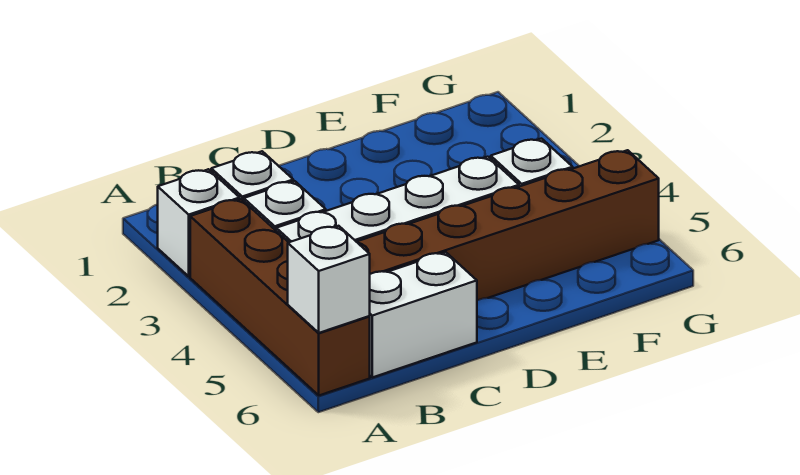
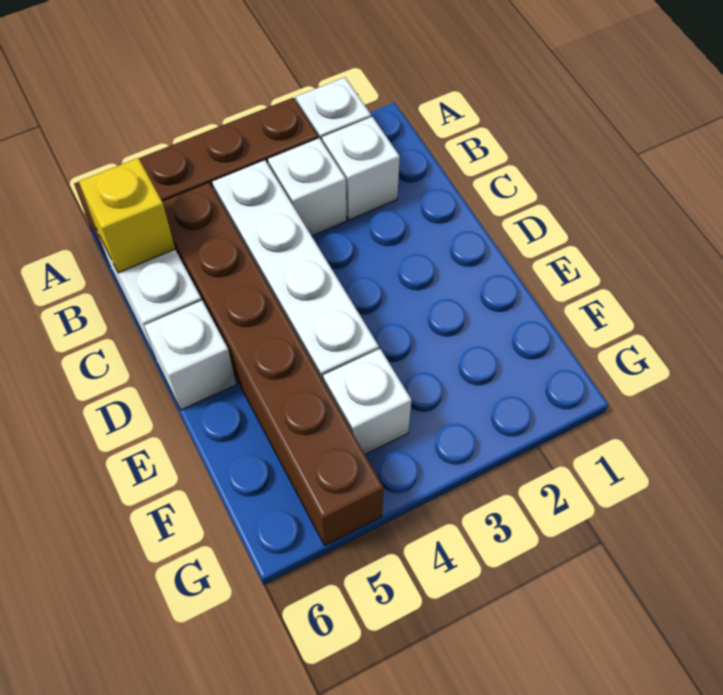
white 1x1 brick [288,226,370,333] -> white 1x1 brick moved to [144,301,236,410]
none -> yellow 1x1 brick [79,158,175,273]

